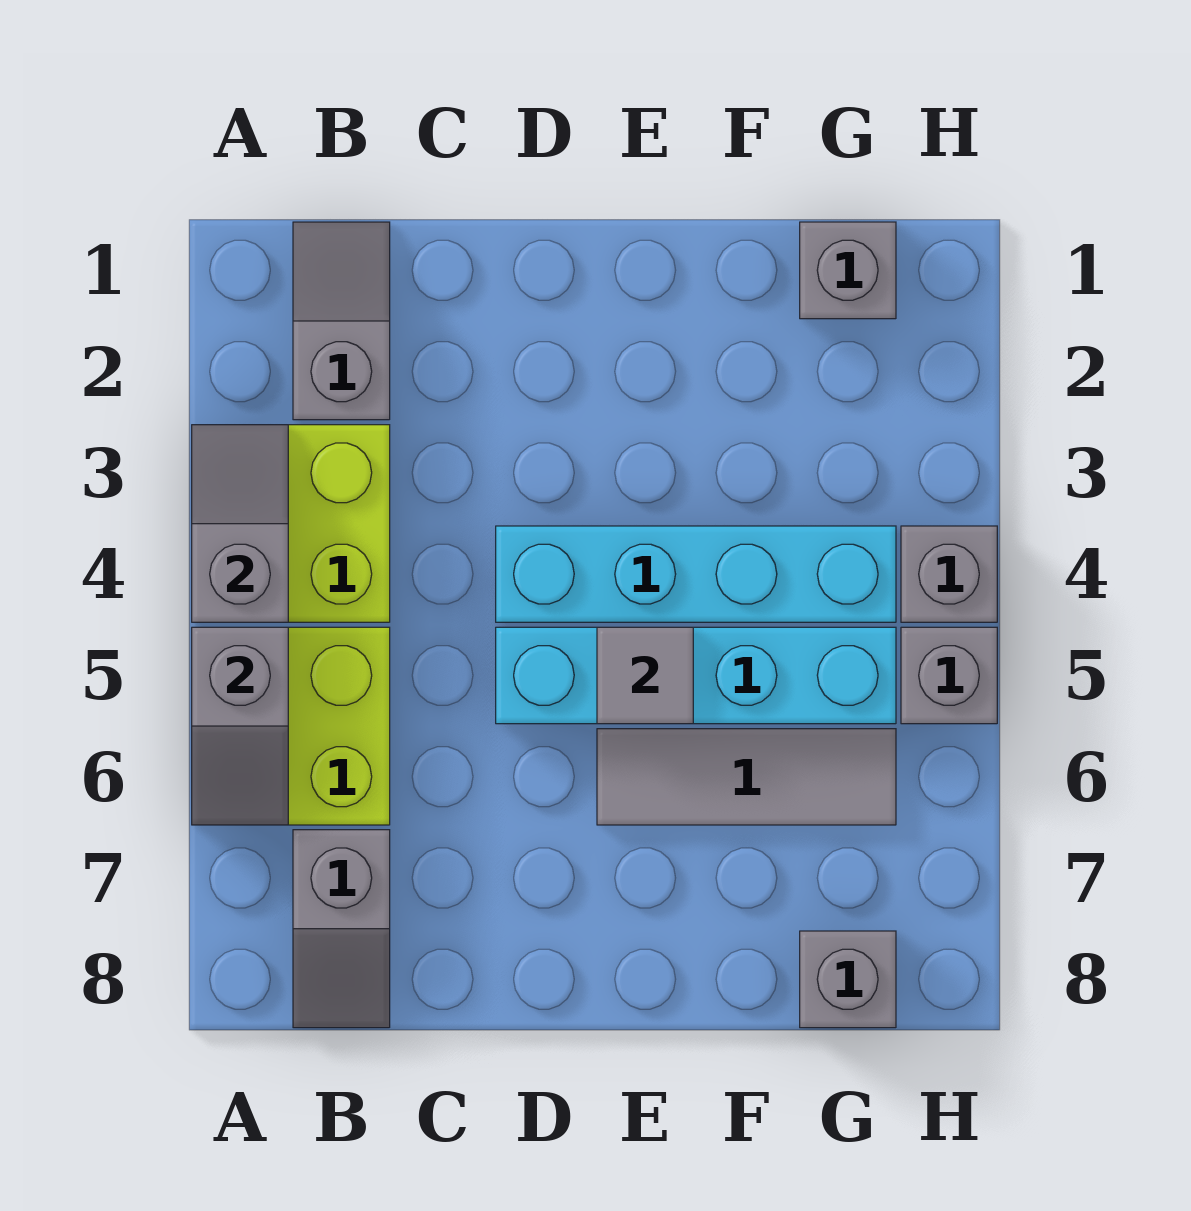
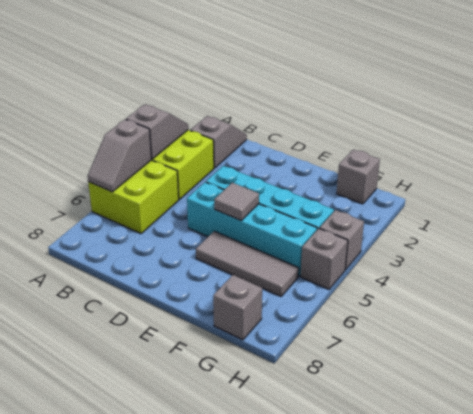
grey 1x2 slope [293,830,390,1028] -> none

